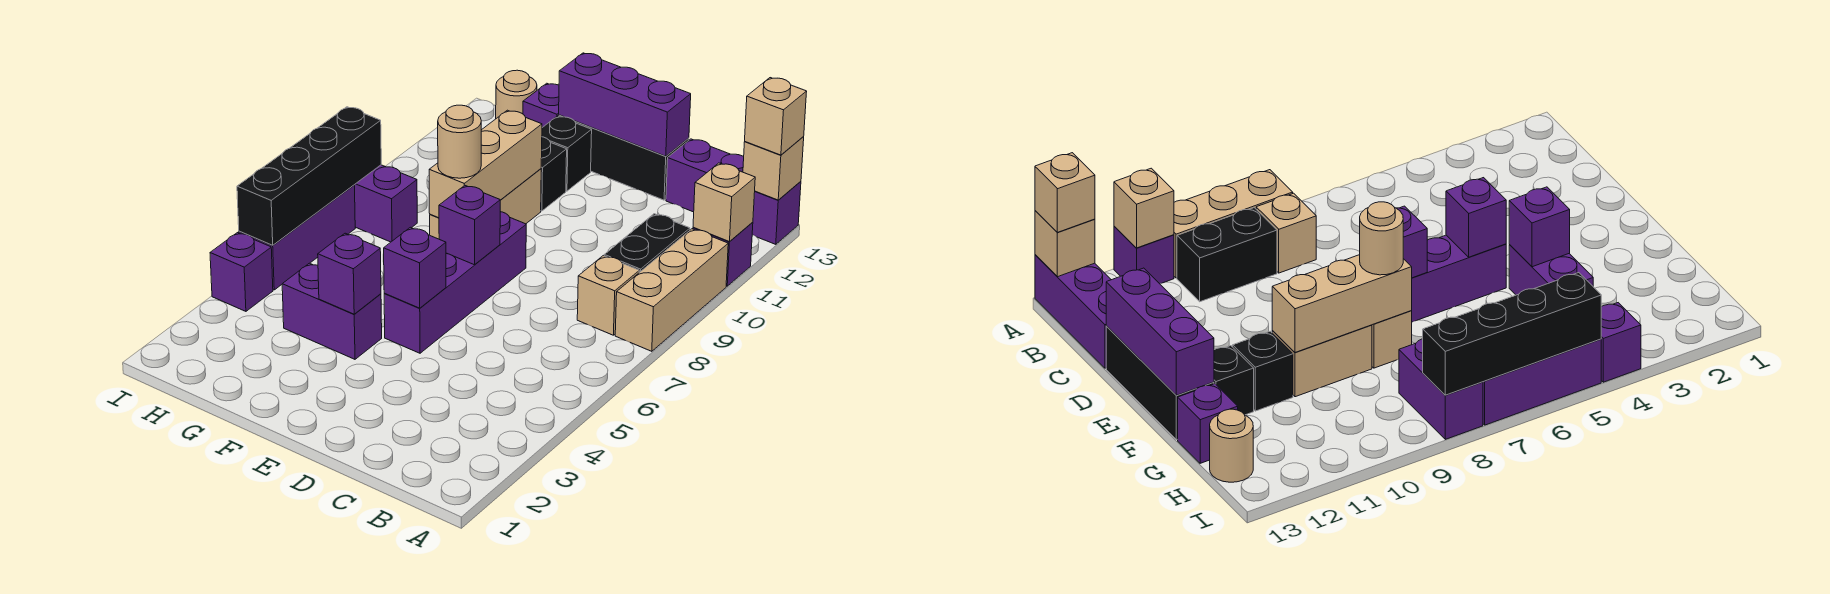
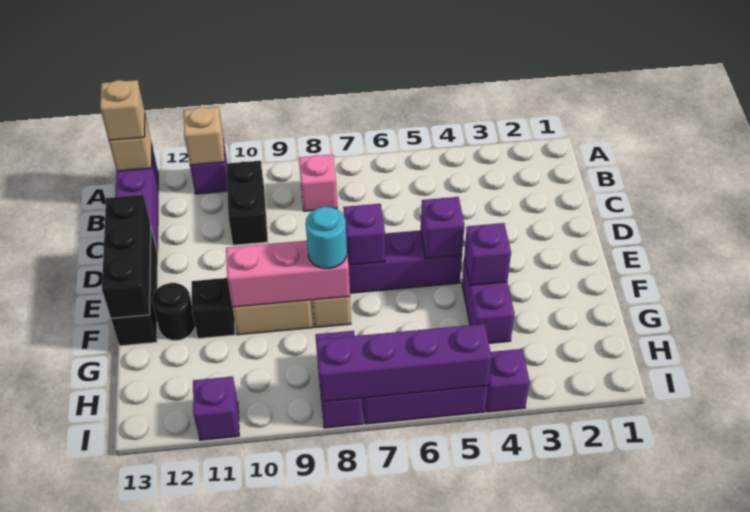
tan 1x3 brick [615,229,728,351] -> none
tan 1x1 brick [577,256,639,335] -> pink 1x1 brick [299,155,337,211]
black 1x2 brick [604,214,690,272] -> black 1x2 brick turned to [226,161,268,245]
purple 1x3 brick [559,53,691,156] -> black 1x3 brick [102,195,151,318]
tan 1x3 brick [429,110,542,218] -> pink 1x3 brick [226,241,350,307]
tan 1x1 round brick [438,105,481,178] -> cyan 1x1 round brick [306,207,347,269]
black 1x1 brick [542,116,592,191] -> black 1x1 round brick [152,283,195,340]
purple 1x1 brick [523,83,559,127] -> purple 1x1 brick moved to [193,377,239,440]
tan 1x1 round brick [496,70,537,118] -> none
black 1x4 brick [237,107,381,245] -> purple 1x4 brick [316,324,492,402]

